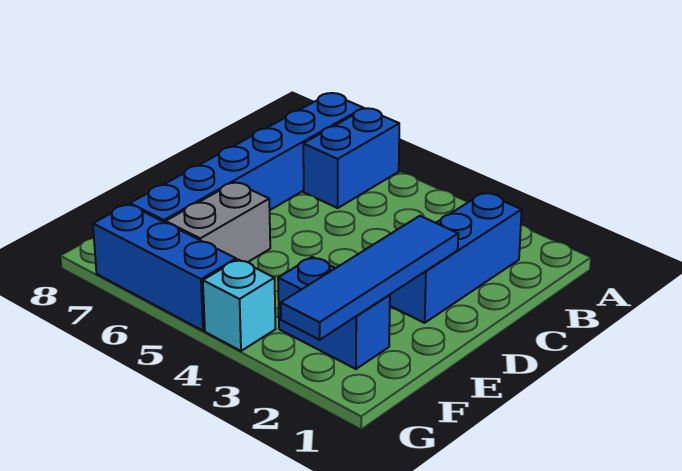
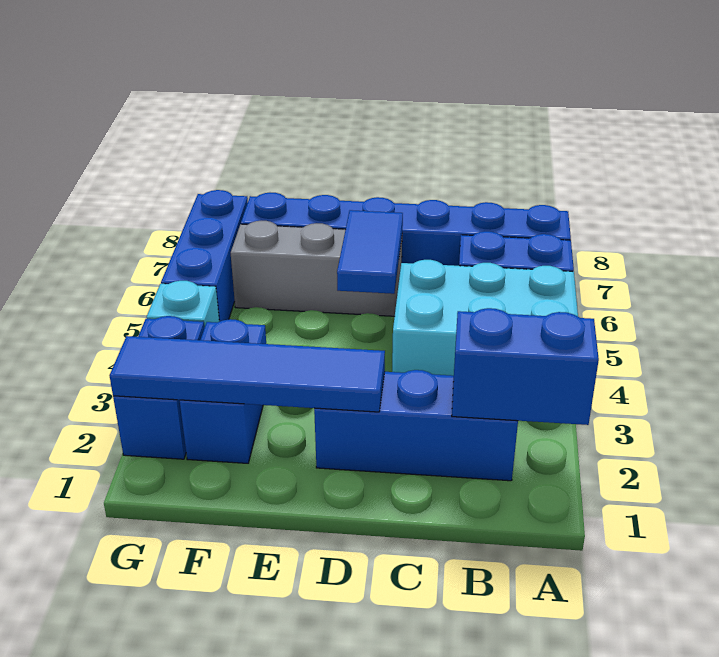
none -> blue 1x2 brick [452,308,599,425]
none -> cyan 2x3 brick [392,260,578,376]
none -> blue 1x2 tile [337,210,403,294]
grey 1x2 brick [166,182,270,262] -> grey 1x3 brick [231,221,402,316]
none -> blue 1x2 brick [113,316,204,459]

